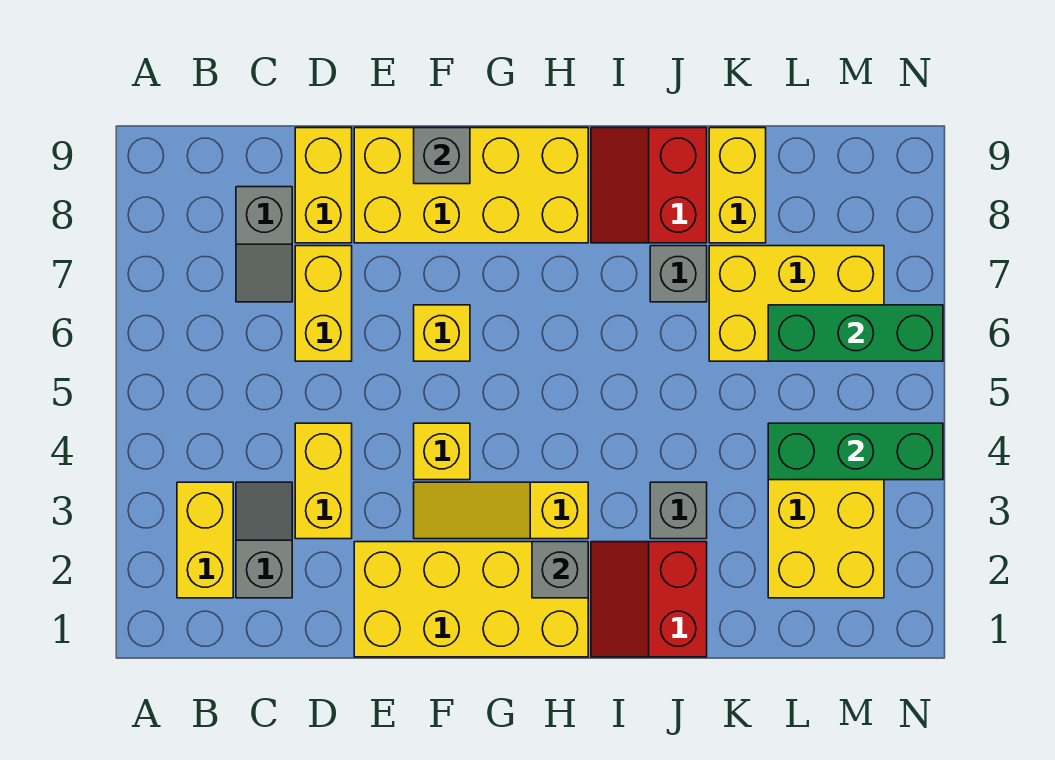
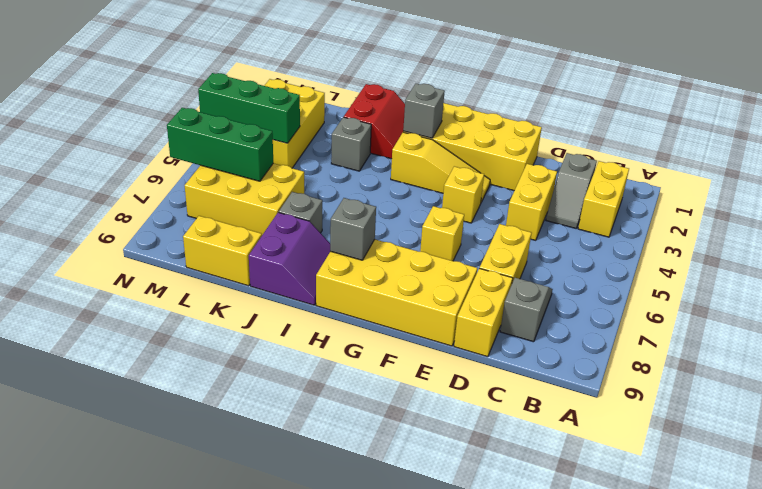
grey 1x1 brick [414,128,470,184] -> grey 1x1 brick moved to [330,198,376,260]
red 2x2 slope [591,128,707,243] -> purple 2x2 slope [249,212,330,305]
yellow 1x2 brick [709,128,766,243] -> yellow 1x2 brick turned to [183,216,262,286]

